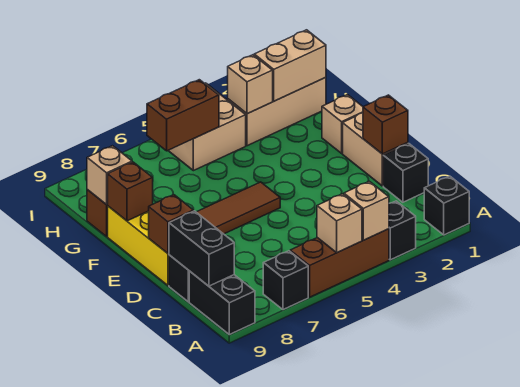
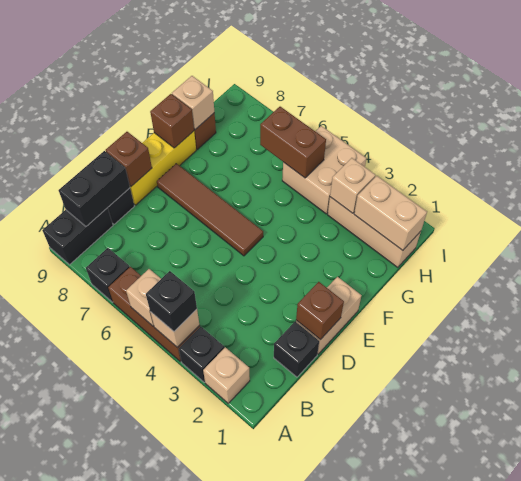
black 1x1 brick [424,176,469,235] -> black 1x1 brick moved to [146,271,197,331]
tan 1x1 brick [322,95,363,153] -> tan 1x1 brick moved to [203,347,250,403]

